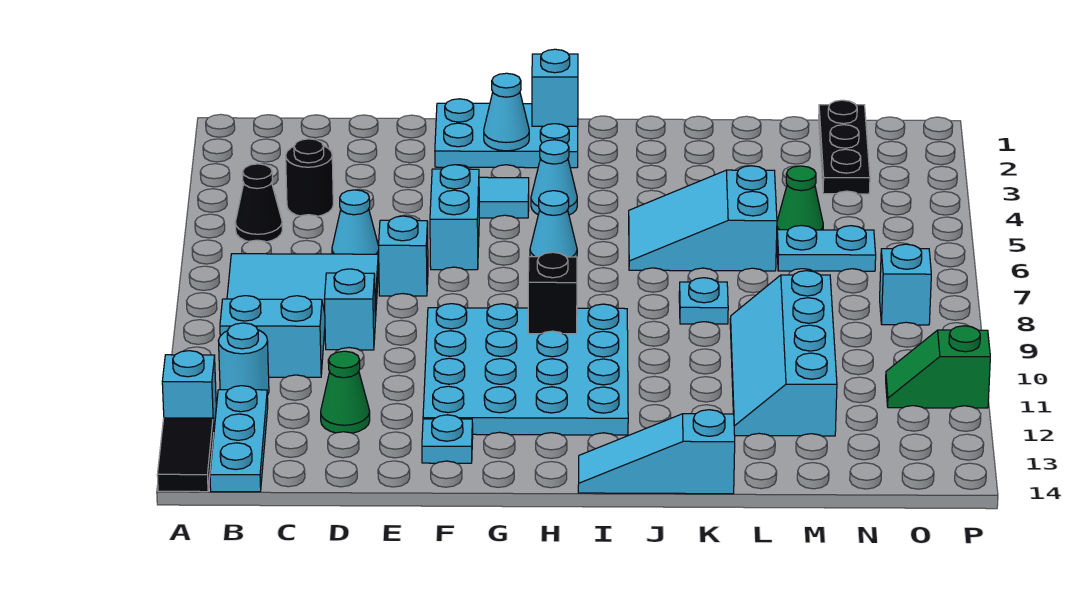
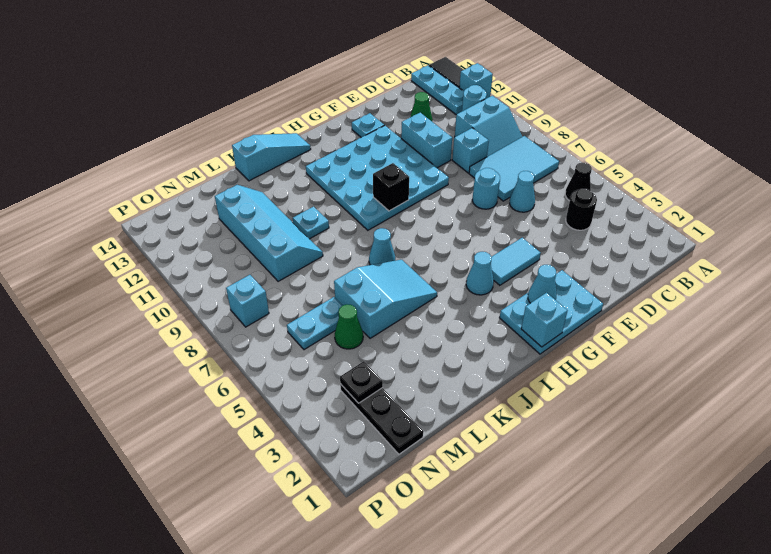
cyan 1x1 brick [379,216,428,296] -> cyan 1x1 round brick [472,168,500,209]
cyan 1x2 brick [430,165,479,270] -> cyan 1x2 brick moved to [401,113,452,168]
cyan 1x1 cone [530,191,577,257] -> cyan 1x1 cone moved to [369,228,395,265]
cyan 1x1 plate [679,278,728,324] -> cyan 1x1 plate moved to [293,207,329,239]
none -> black 1x1 plate [340,361,383,403]
green 1x2 slope [886,326,990,408] -> none

